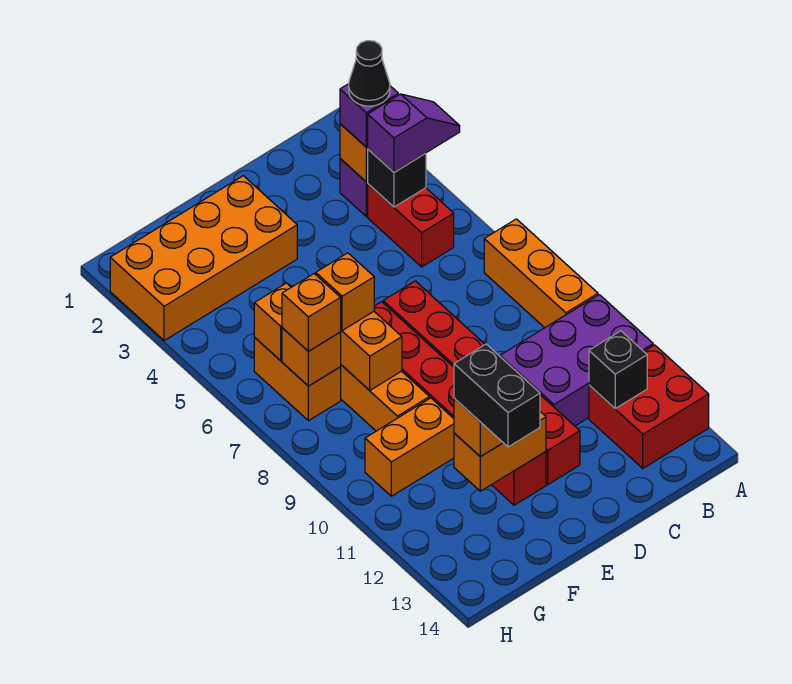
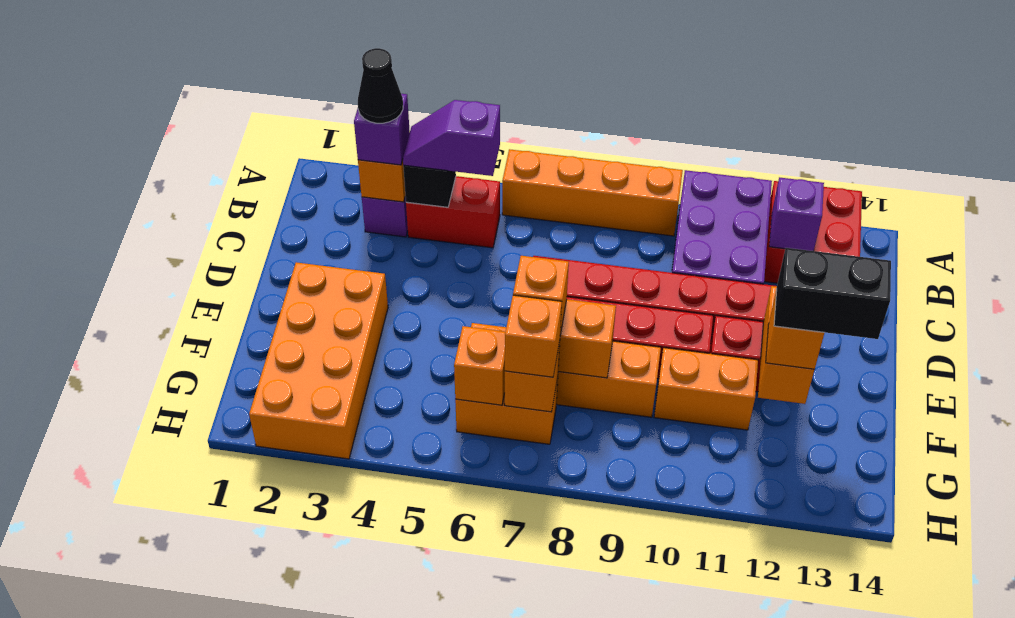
purple 1x2 slope [368,94,460,172] -> purple 1x2 slope turned to [403,100,500,176]
orange 1x3 brick [484,219,598,328] -> orange 1x4 brick [502,149,683,236]
black 1x1 brick [589,331,647,408] -> purple 1x1 brick [769,177,824,251]
orange 1x2 brick [365,398,454,496] -> orange 1x2 brick turned to [654,348,758,430]

